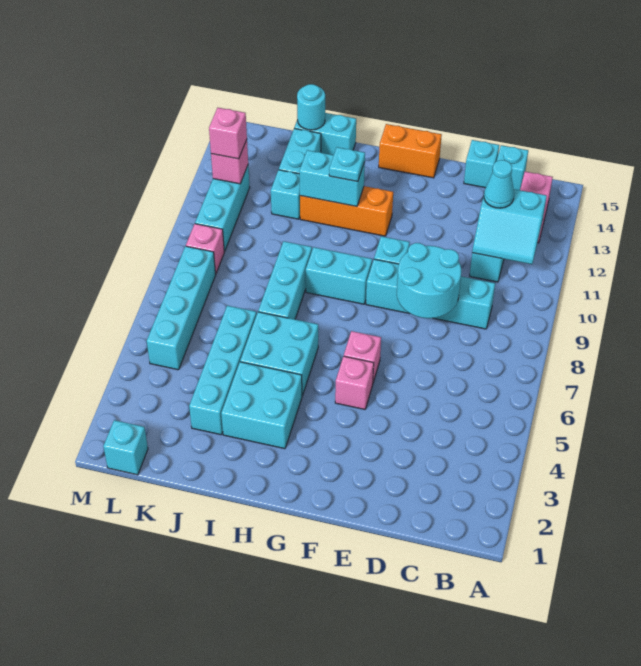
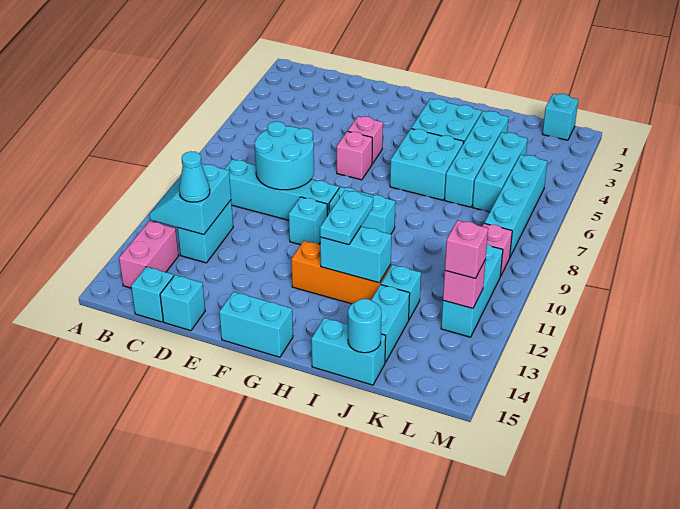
cyan 2x2 slope [472,189,547,264] -> cyan 2x2 slope turned to [149,164,231,235]
orange 1x2 brick [379,124,442,178] -> cyan 1x2 brick [219,292,293,357]
cyan 1x1 plate [329,147,365,182] -> cyan 1x2 plate [320,190,373,245]
cyan 1x3 brick [258,241,312,319] -> cyan 1x3 brick moved to [473,132,528,212]

